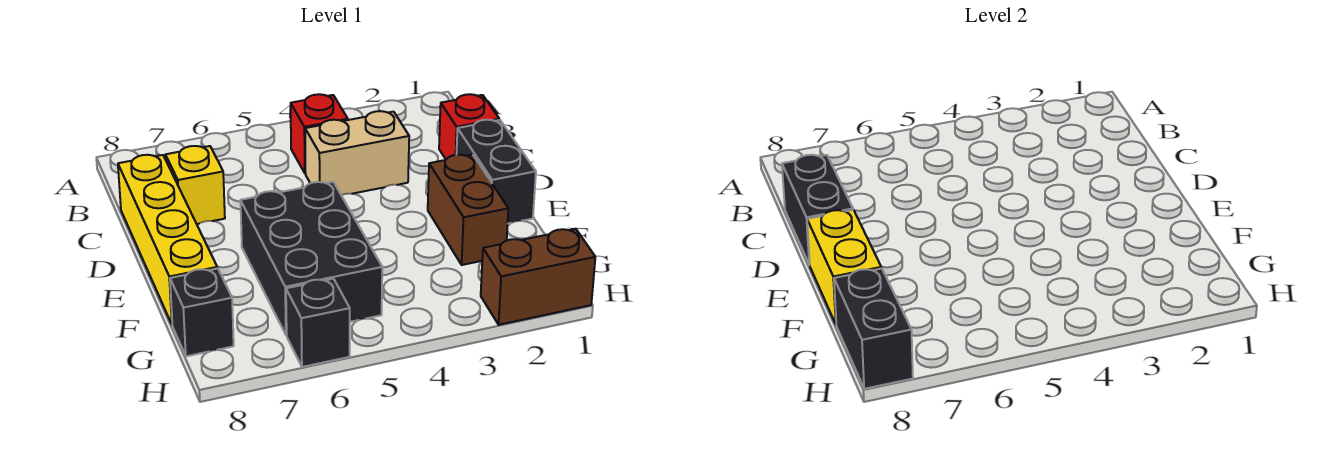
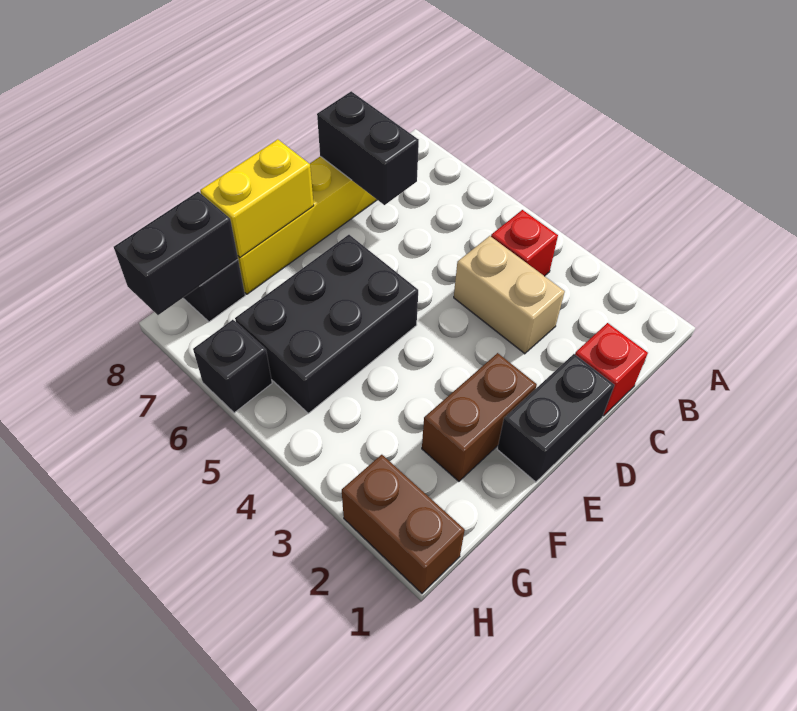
yellow 1x1 brick [165,146,225,224] -> none
black 1x2 brick [782,155,853,265] -> black 1x2 brick turned to [317,91,419,205]

